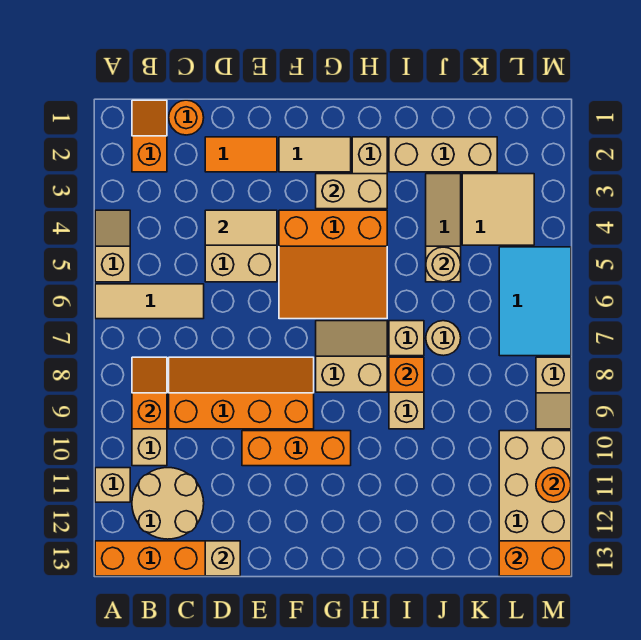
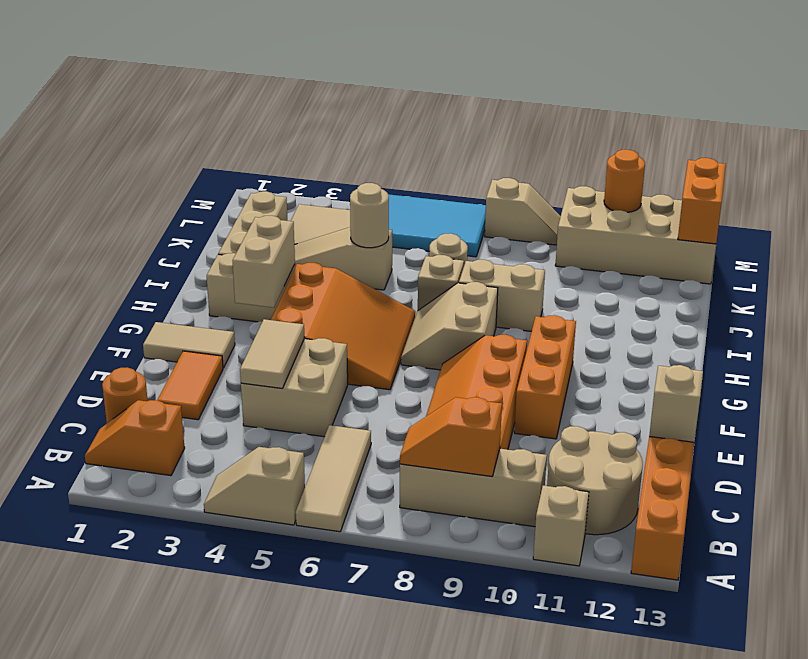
tan 1x2 tile [279,137,351,172] -> tan 1x2 tile turned to [143,322,235,368]
orange 1x1 brick [389,357,424,392] -> none

